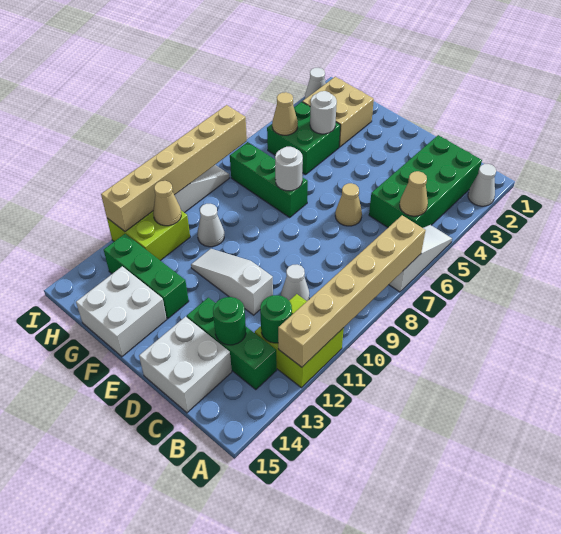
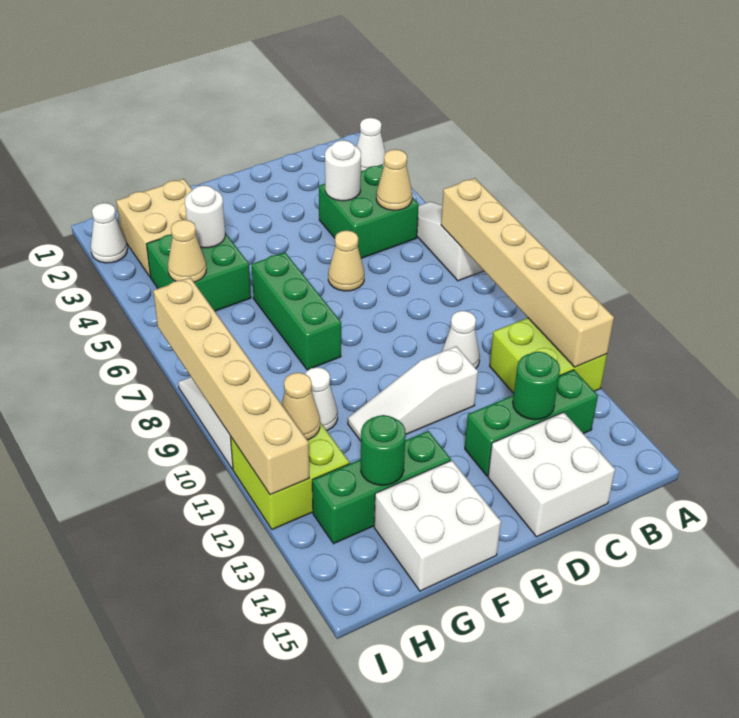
green 2x4 brick [369,135,482,228] -> green 2x2 brick [319,165,419,258]
green 1x1 round brick [260,295,292,343] -> green 1x1 round brick moved to [361,415,406,485]
green 1x3 brick [230,142,308,217] -> green 1x3 brick turned to [252,252,341,370]
white 1x1 round brick [275,147,303,191] -> white 1x1 round brick moved to [325,140,361,201]

